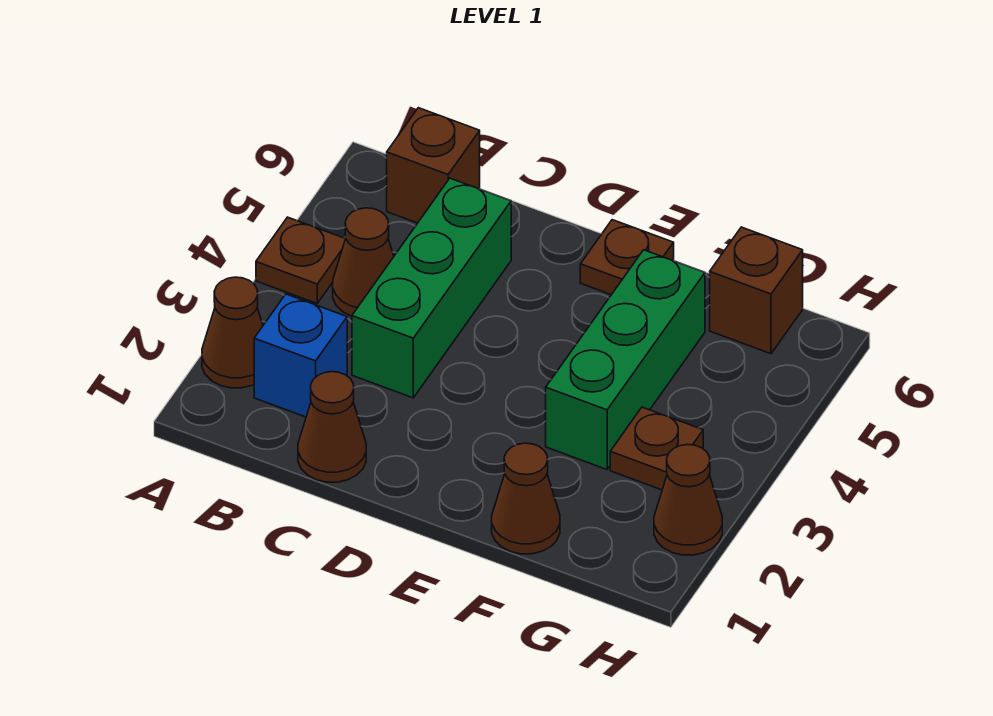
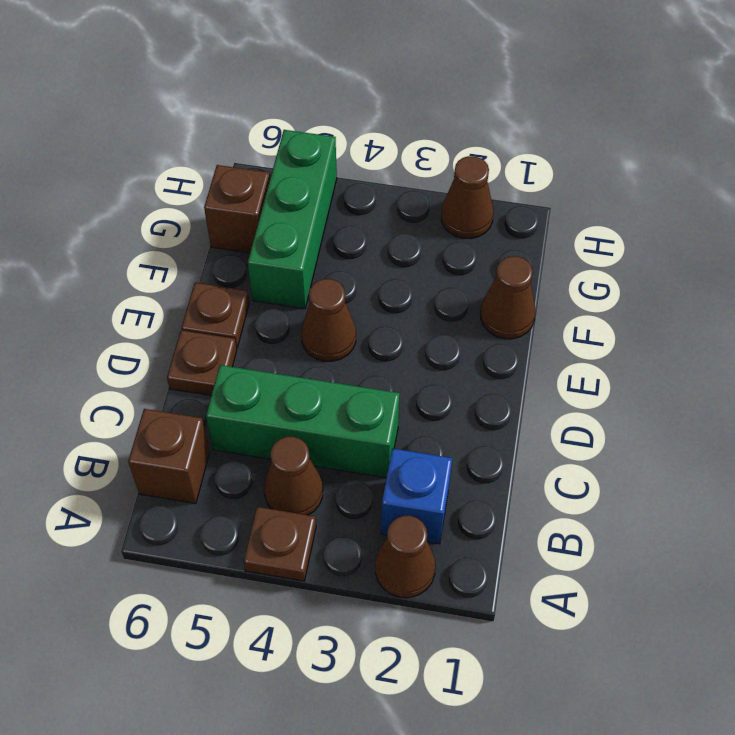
brown 1x1 cone [298,372,366,482] -> brown 1x1 cone moved to [301,279,356,361]
green 1x3 brick [546,250,705,469] -> green 1x3 brick turned to [248,130,337,309]
brown 1x1 plate [610,407,703,490] -> brown 1x1 plate moved to [167,330,237,395]

